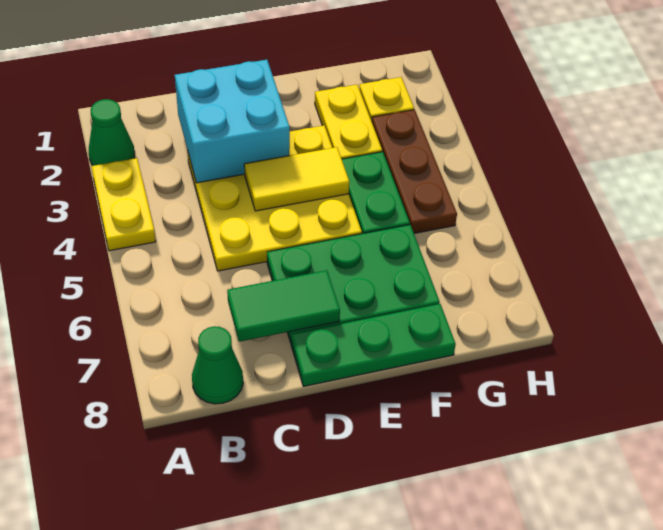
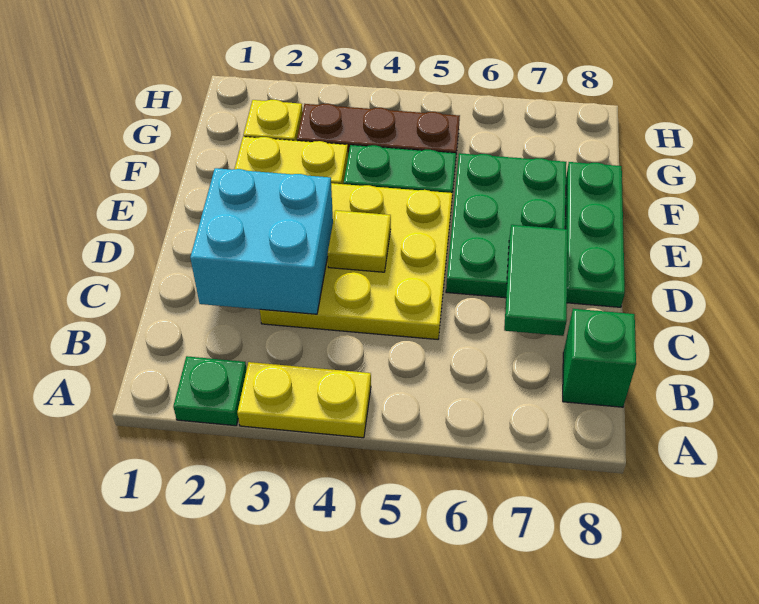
green 1x1 cone [89,99,135,166] -> green 1x1 plate [173,356,247,426]
green 1x1 cone [192,326,243,404] -> green 1x1 brick [563,309,636,407]
yellow 1x2 tile [244,147,349,211] -> yellow 1x1 tile [328,210,391,272]

